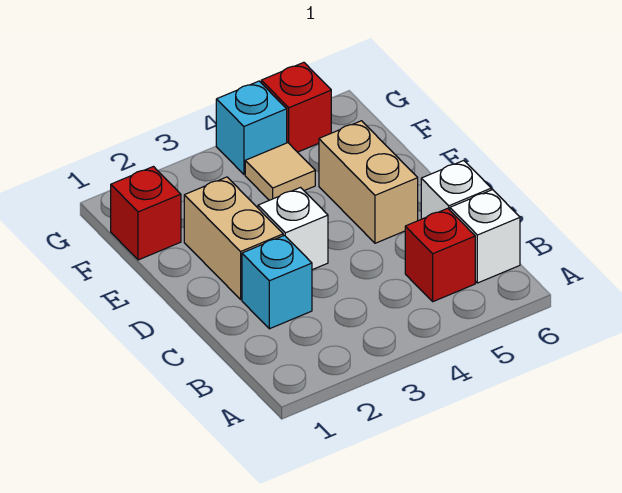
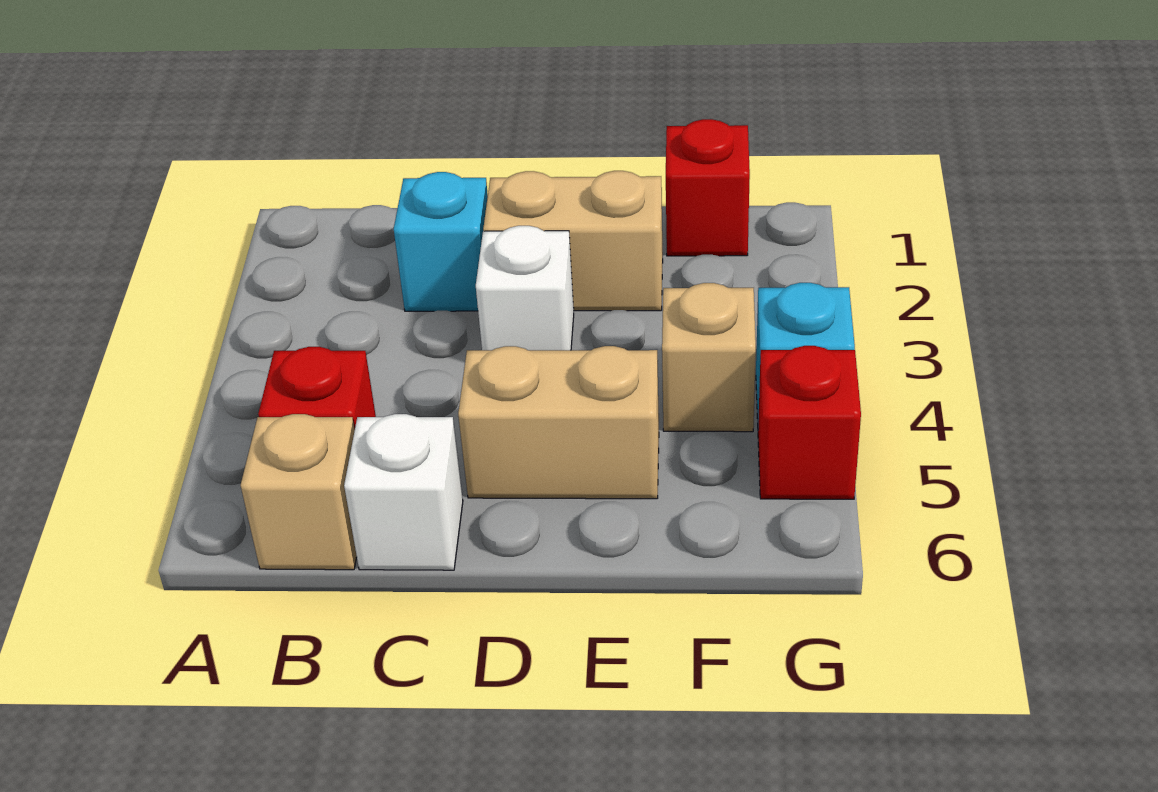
white 1x1 brick [450,190,520,283] -> tan 1x1 brick [241,414,357,570]
tan 1x1 tile [245,143,315,200] -> tan 1x1 brick [662,283,756,432]

